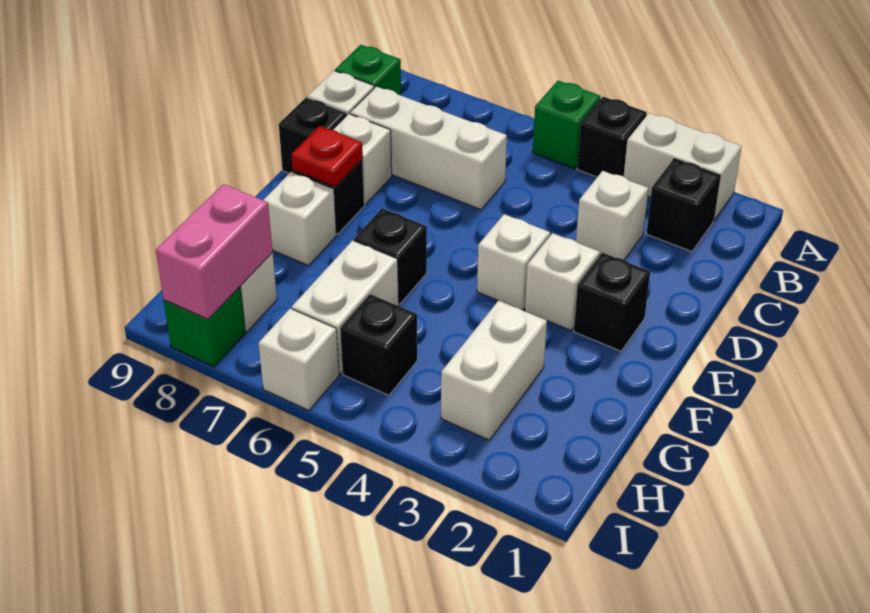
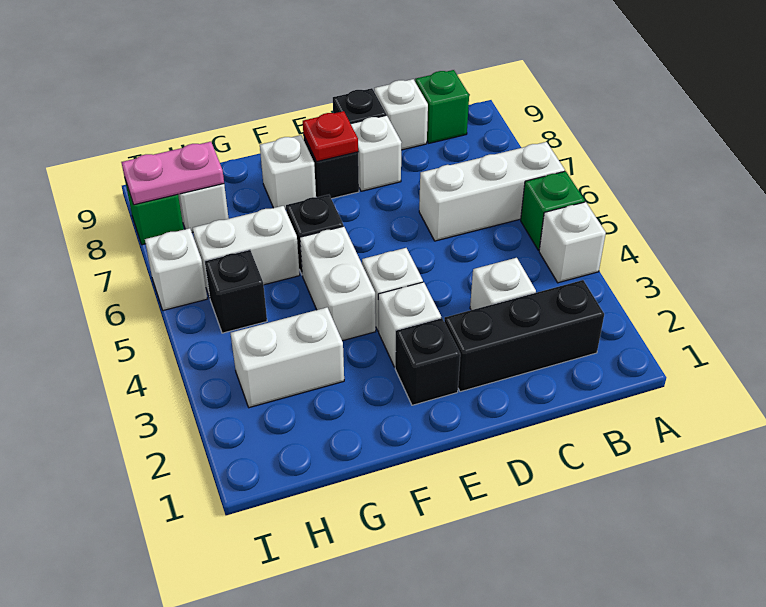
white 1x2 brick [624,113,742,221] -> white 1x2 brick moved to [300,226,376,341]
black 1x1 brick [577,97,647,177] -> white 1x1 brick [539,202,606,283]
black 1x1 brick [647,159,720,252] -> black 1x3 brick [444,280,604,392]
white 1x3 brick [350,86,507,210] -> white 1x3 brick turned to [419,142,565,241]
pink 1x2 brick [156,184,273,319] -> pink 1x2 plate [121,142,224,205]

